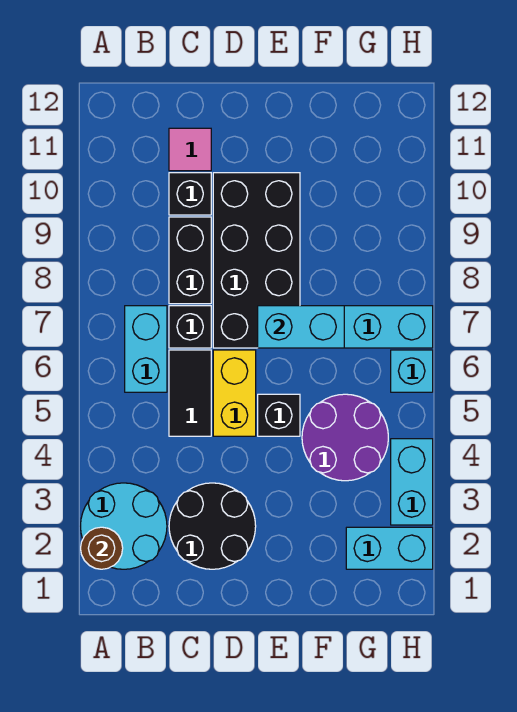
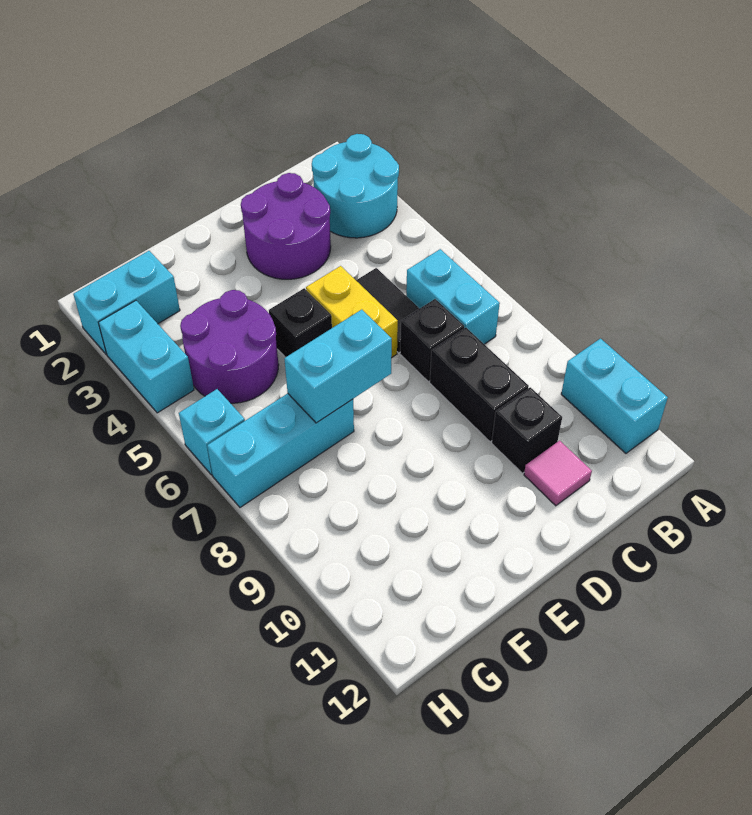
brown 1x1 round brick [81,527,123,569] -> none
none -> cyan 1x2 brick [561,339,668,453]
black 2x2 round brick [169,483,256,569] -> purple 2x2 round brick [241,173,331,279]
black 2x4 brick [213,173,300,348] -> none

